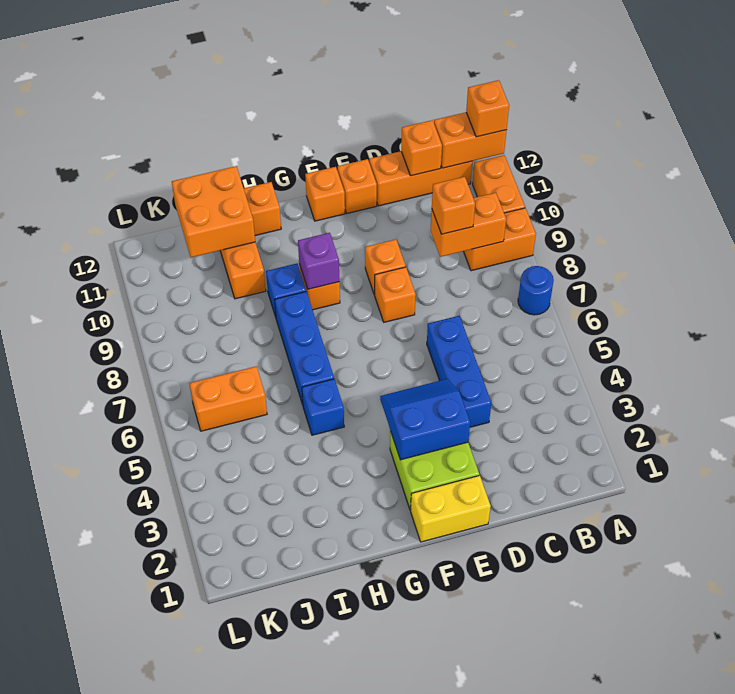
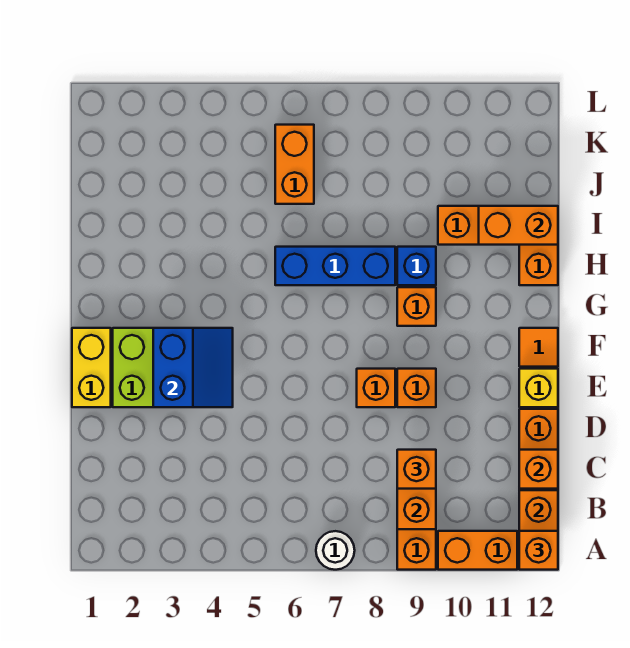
blue 1x1 round brick [518,266,554,315] -> white 1x1 round brick [316,531,355,570]
blue 1x3 brick [427,316,491,427] -> none
orange 1x1 brick [338,159,377,213] -> yellow 1x1 brick [519,369,558,407]
orange 1x1 brick [305,167,345,221] -> orange 1x1 tile [519,328,558,367]
purple 1x1 brick [298,233,339,289] -> none
blue 1x1 brick [302,379,344,435] -> none
orange 2x2 brick [172,166,255,257] -> orange 1x2 brick [479,206,558,245]

